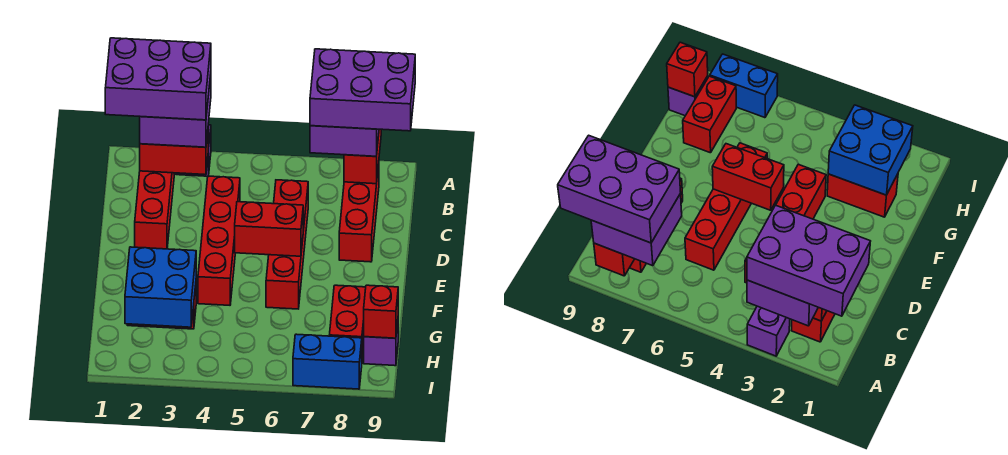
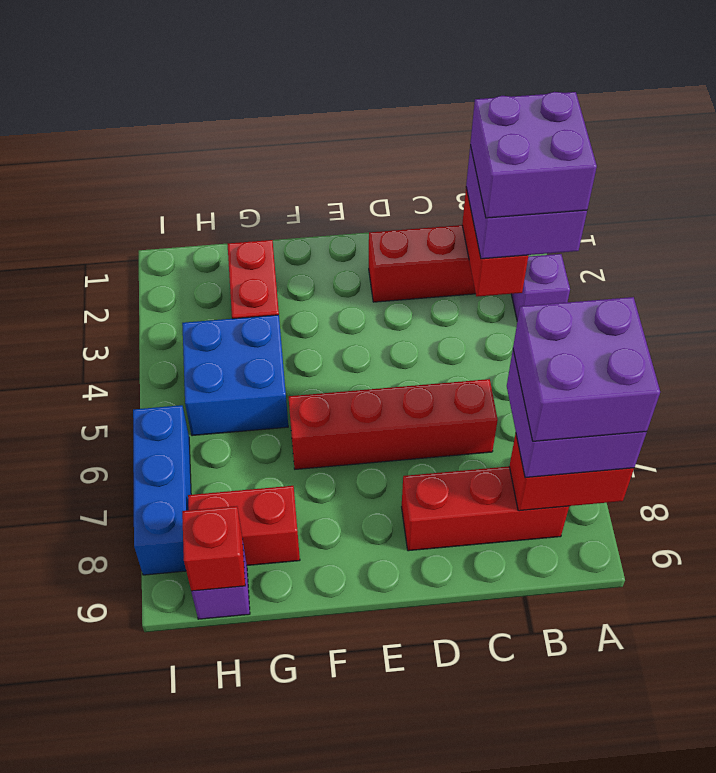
purple 2x3 brick [105,38,211,120] -> purple 2x2 brick [470,92,597,218]
purple 2x3 brick [310,49,415,131] -> purple 2x2 brick [513,297,660,441]
red 1x4 brick [198,176,240,305] -> none
red 1x2 brick [235,202,303,256] -> none
blue 2x2 brick [125,247,196,327] -> blue 2x2 brick moved to [182,315,288,436]
blue 1x2 brick [293,334,362,389] -> blue 1x3 brick [133,405,191,575]

